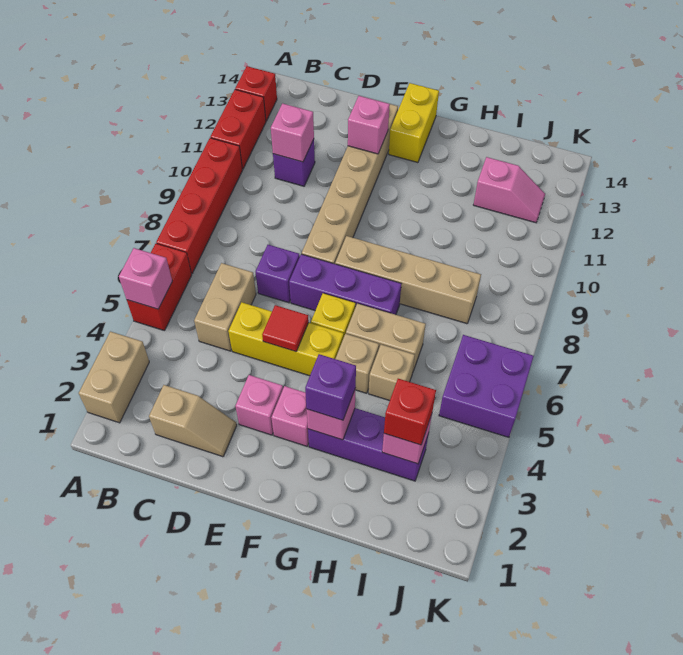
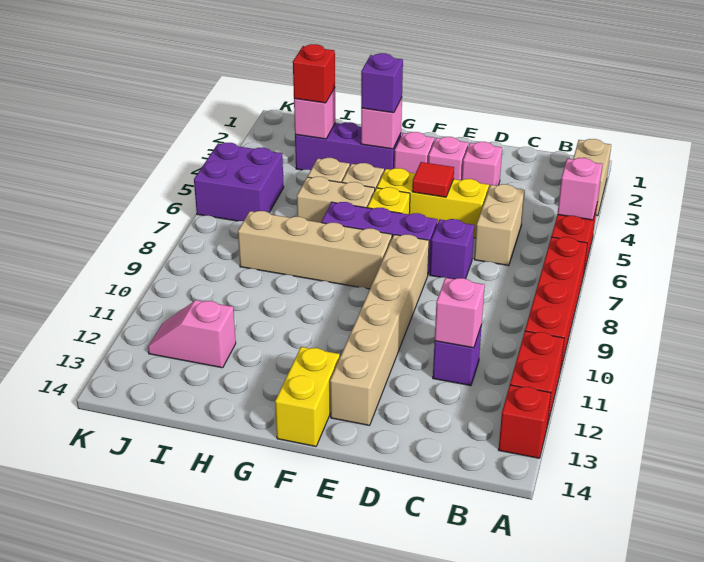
tan 1x2 slope [149,385,237,457] -> none
pink 1x1 brick [348,96,390,154] -> pink 1x1 brick moved to [462,142,502,188]

